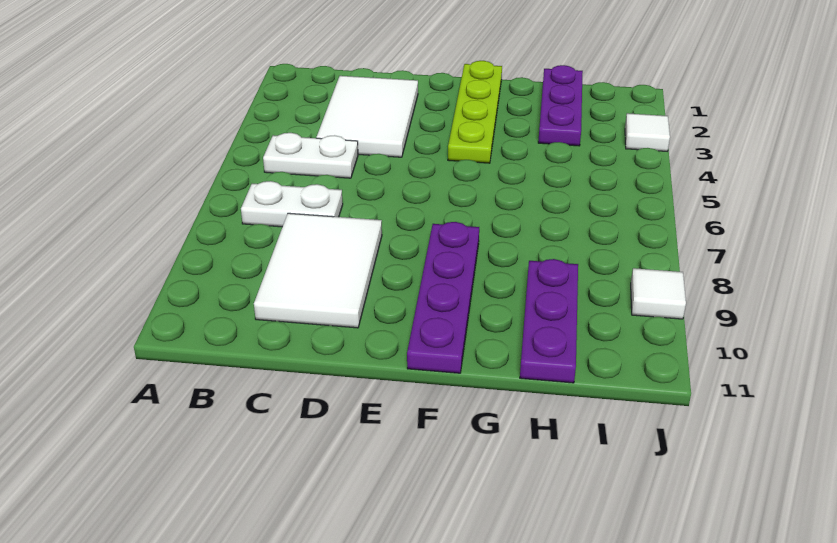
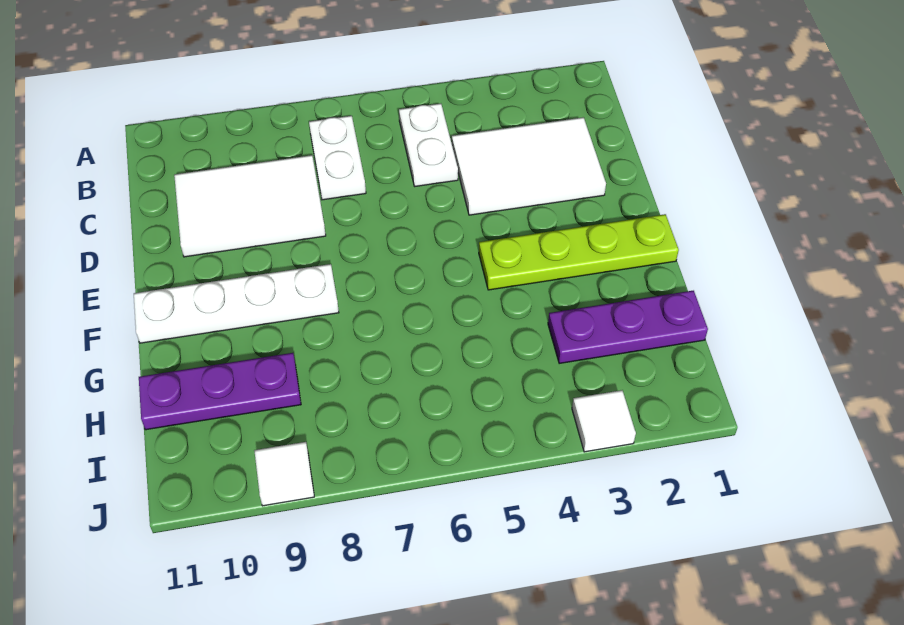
purple 1x4 plate [407,222,479,373] -> white 1x4 plate [134,264,339,343]

